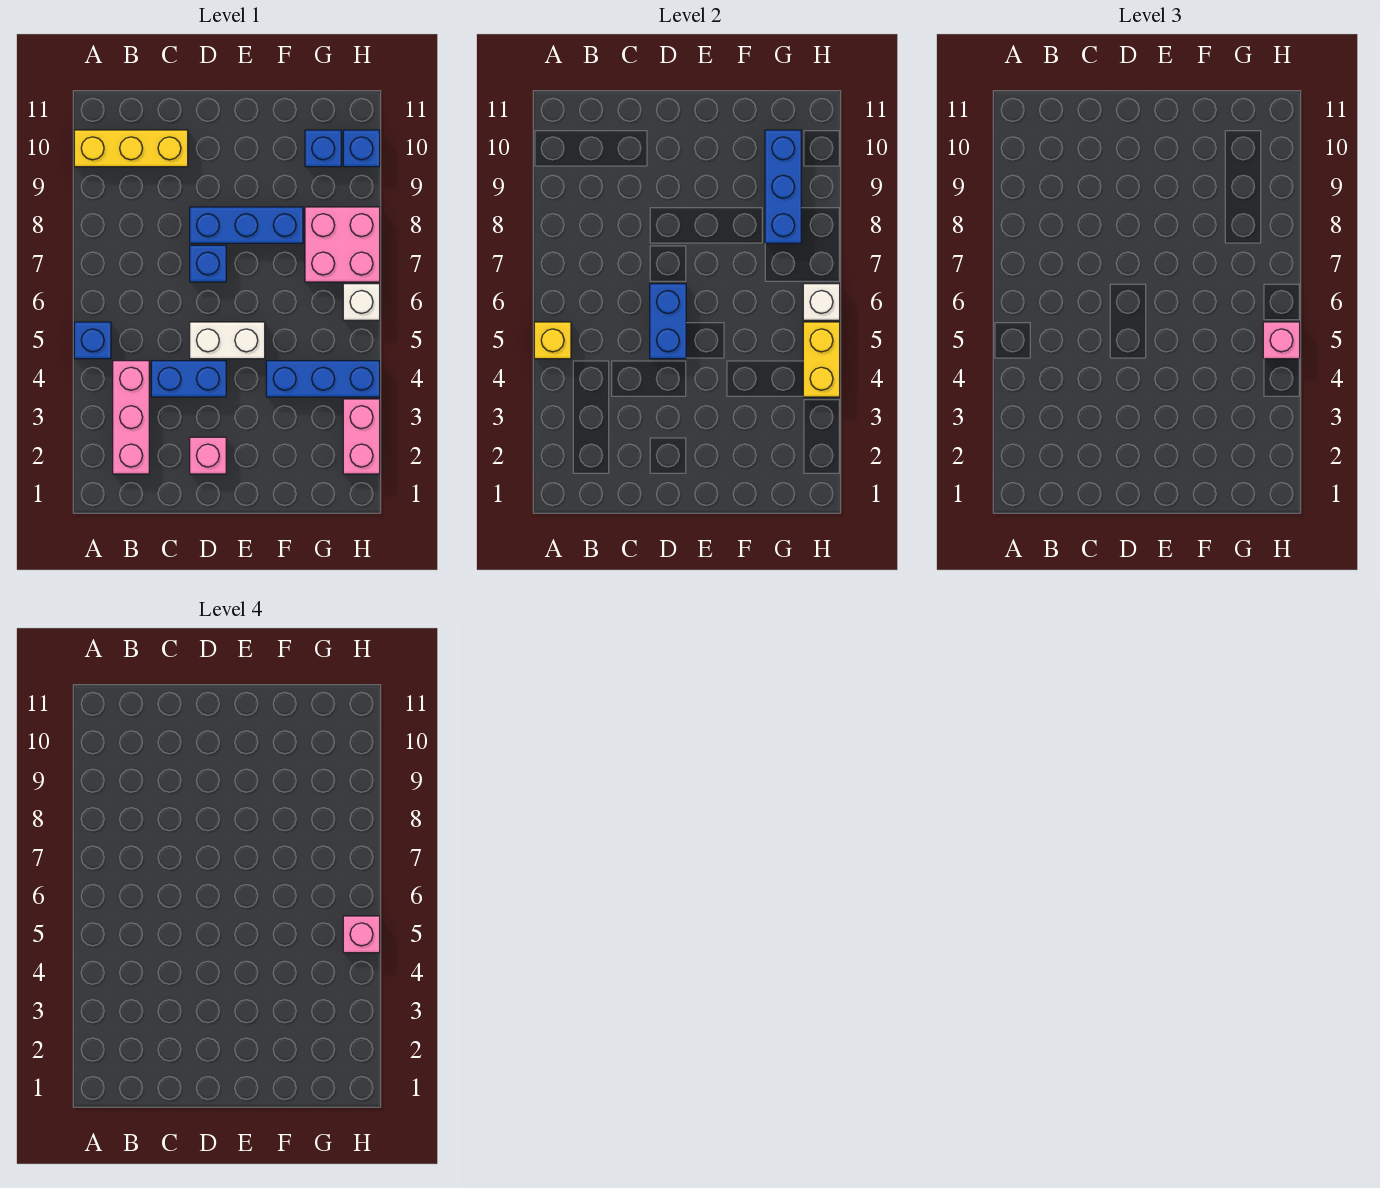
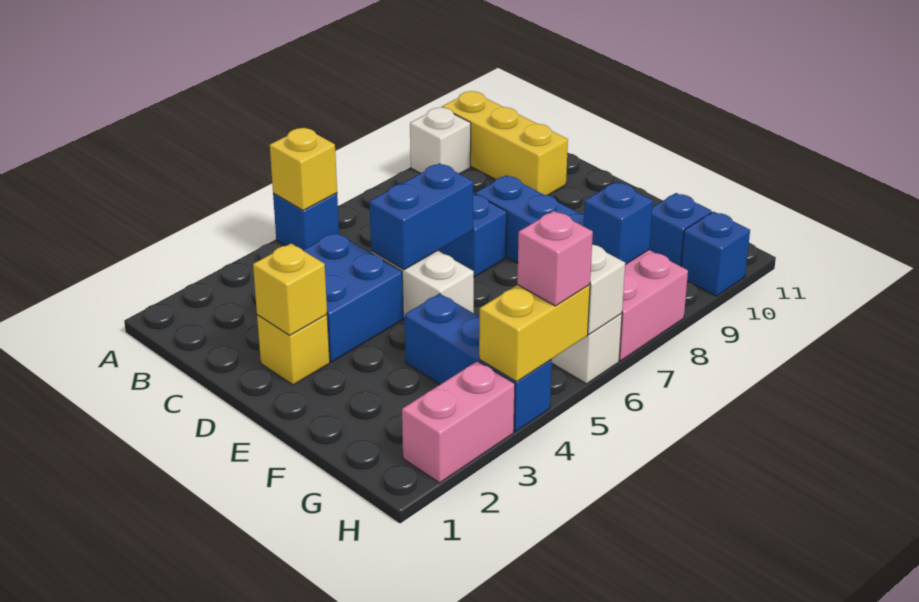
none -> white 1x1 brick [410,107,471,174]
pink 1x3 brick [113,361,149,474] -> none
blue 1x2 brick [151,361,226,397] -> blue 2x2 brick [303,232,403,362]
pink 1x1 brick [190,437,226,474] -> yellow 1x1 brick [257,315,330,385]
none -> yellow 1x1 brick [253,244,327,336]
blue 1x3 brick [765,130,801,243] -> blue 1x1 brick [583,182,653,264]
pink 1x1 brick [343,916,380,953] -> none

